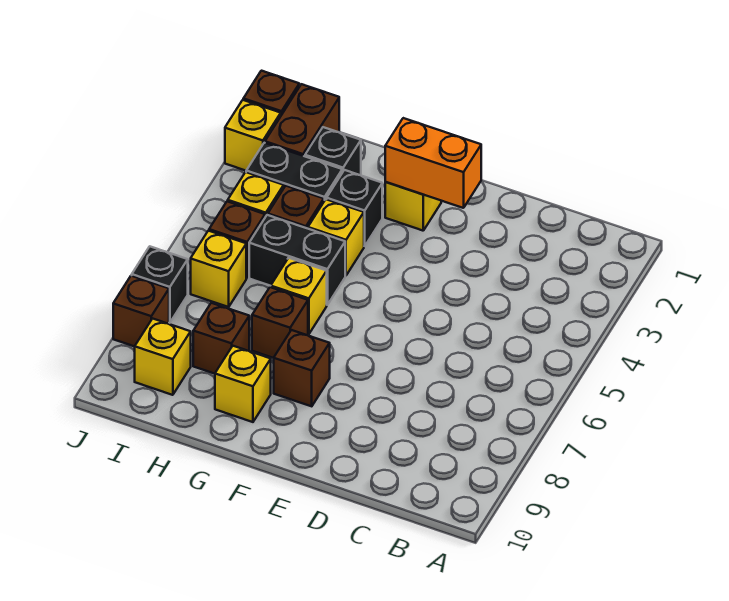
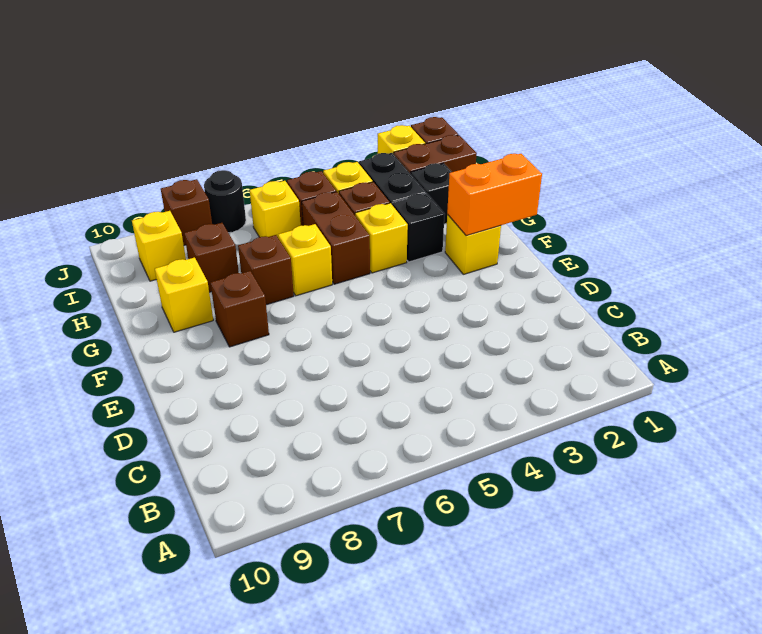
orange 1x2 brick [385,118,481,208] -> orange 1x2 brick turned to [447,154,542,236]
black 1x2 brick [249,215,345,305] -> brown 1x2 brick [302,192,370,284]
black 1x1 brick [132,246,188,323] -> black 1x1 round brick [204,170,246,233]

